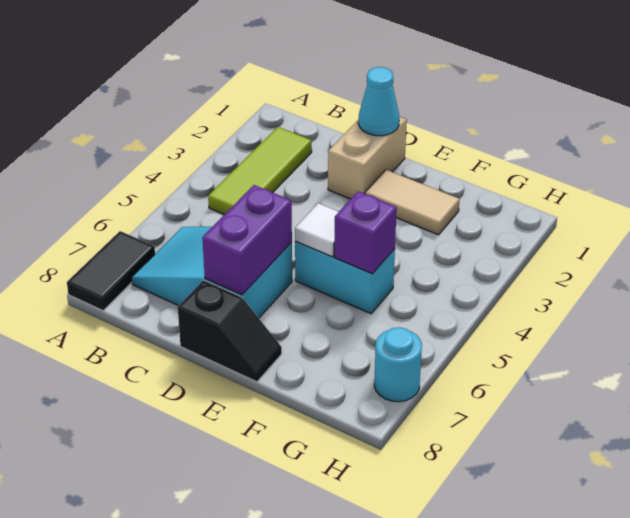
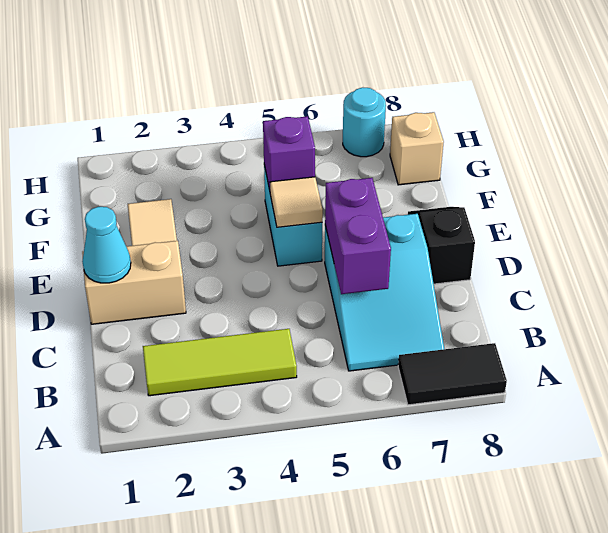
purple 1x2 brick [202,185,292,295] -> purple 1x2 brick turned to [325,178,391,294]
white 1x1 tile [295,203,339,257] -> tan 1x1 tile [270,177,323,227]
none -> tan 1x1 brick [390,112,444,185]

